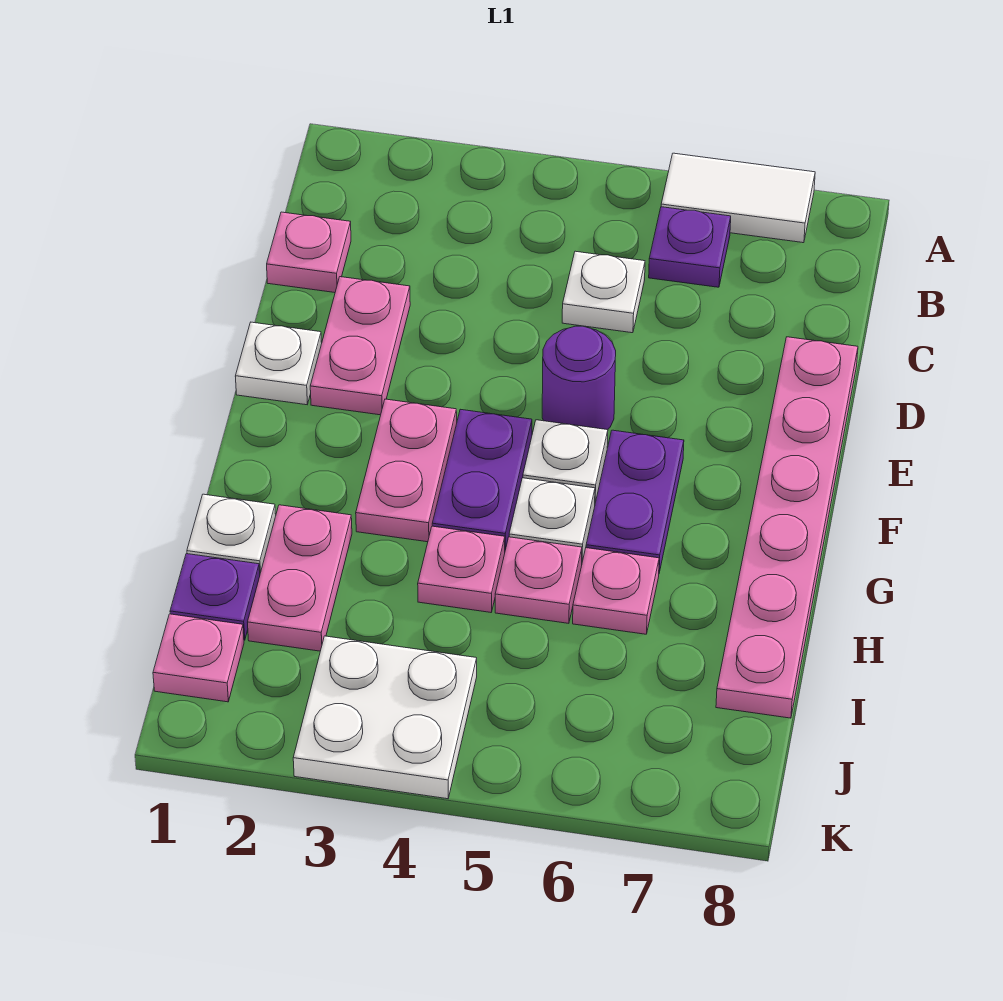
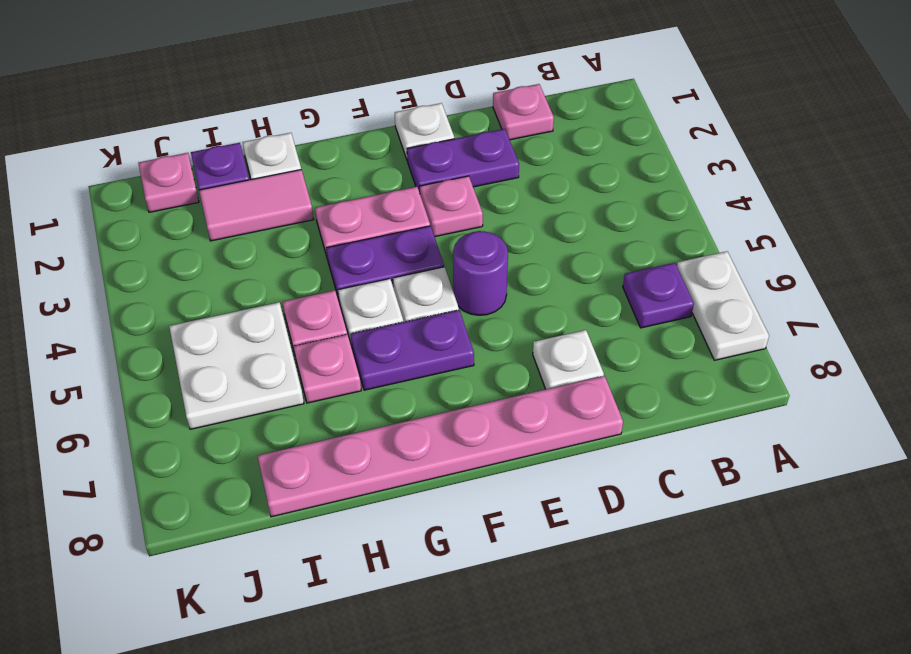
white 1x2 tile [661,153,815,243] -> white 1x2 plate [677,251,769,360]
white 1x1 plate [562,251,645,333] -> white 1x1 plate moved to [533,330,604,389]
pink 1x2 plate [310,277,410,415] -> purple 1x2 plate [407,129,519,193]
pink 1x2 plate [248,505,352,651] -> pink 1x2 tile [199,170,314,241]
pink 1x1 plate [418,526,505,612] -> pink 1x1 plate moved to [420,176,483,237]
white 2x2 plate [293,636,477,799] -> white 2x2 plate moved to [169,302,304,429]

